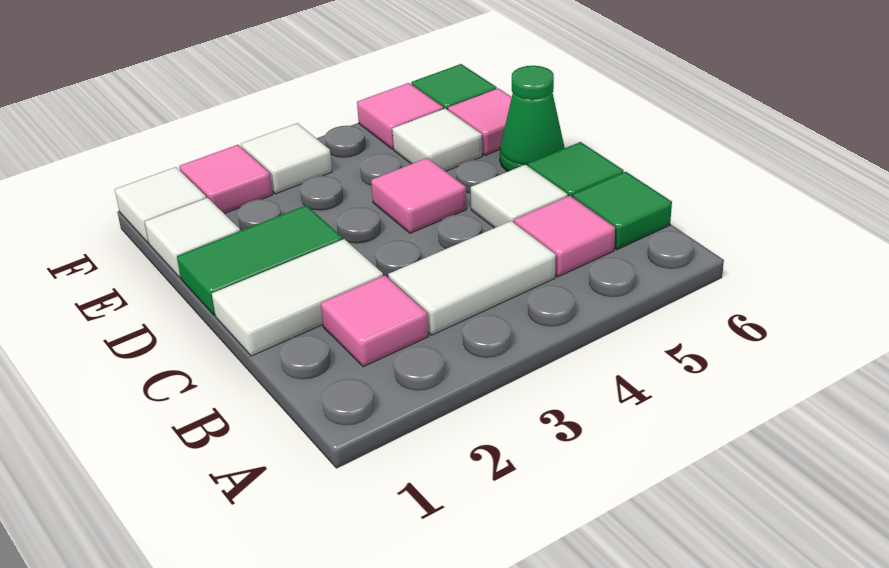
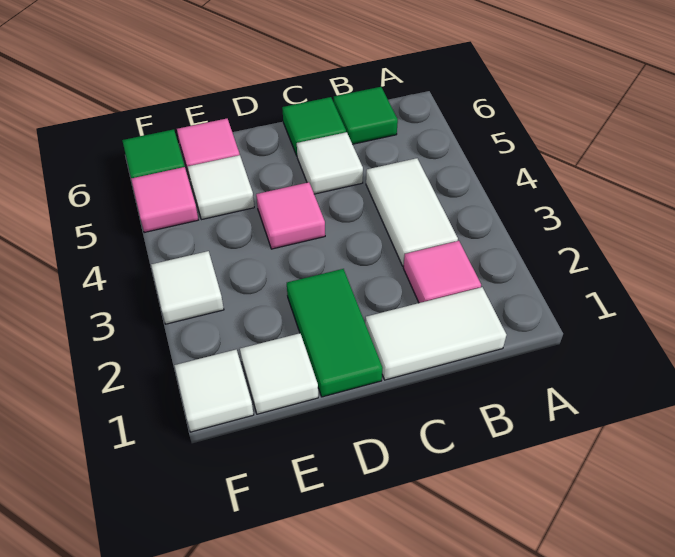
pink 1x1 tile [514,196,615,277] -> none
white 1x2 tile [212,239,383,356] -> white 1x2 tile turned to [365,287,506,380]
green 1x1 cone [500,66,565,171] -> none
pink 1x1 tile [179,145,272,214] -> none

